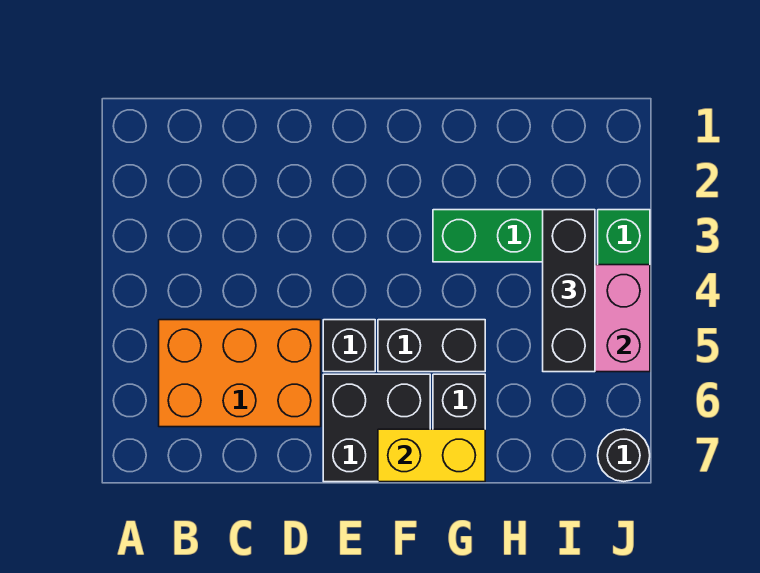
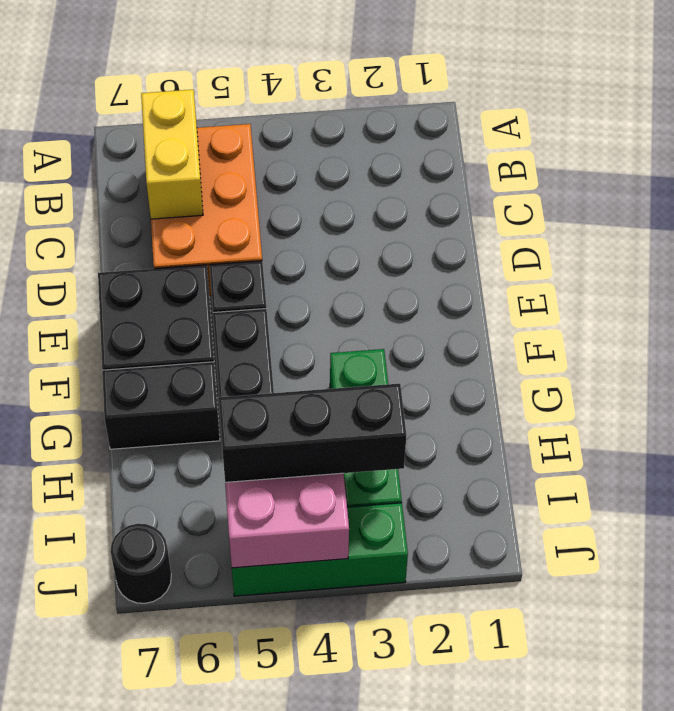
yellow 1x2 brick [378,429,485,482] -> yellow 1x2 brick moved to [141,90,203,219]

